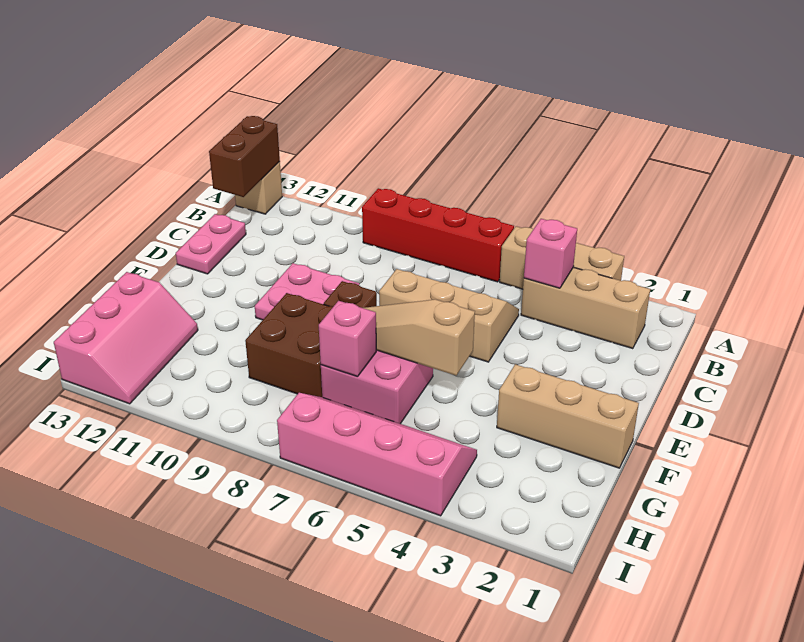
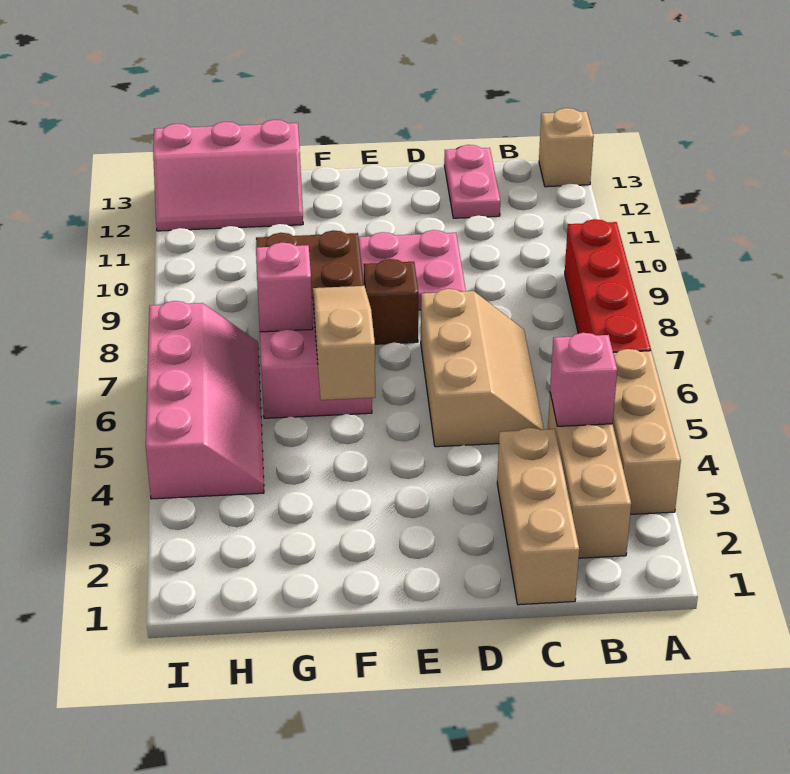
brown 1x2 brick [209,116,280,197] -> none
pink 1x2 plate [176,214,246,274] -> pink 1x2 plate turned to [444,145,500,218]
tan 1x3 brick [497,364,639,468] -> tan 1x3 brick moved to [497,428,579,605]

